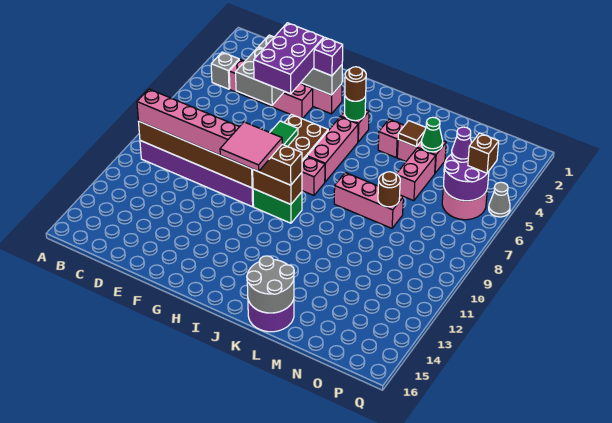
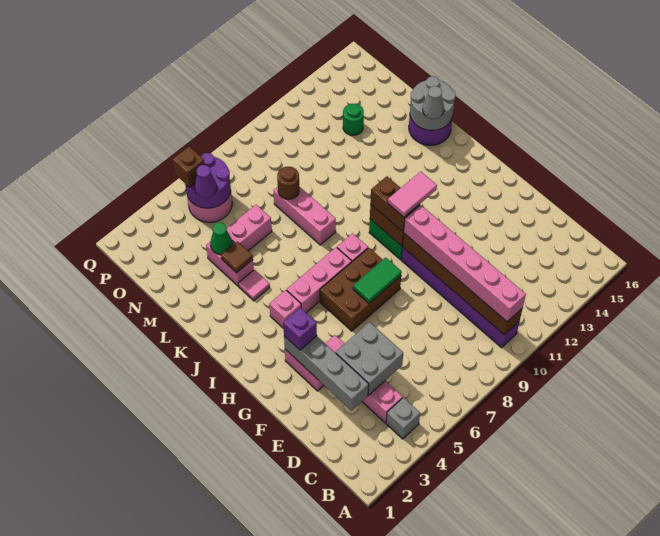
purple 2x3 brick [254,23,324,94] -> none
pink 2x2 tile [220,122,282,171] -> pink 1x2 tile [388,171,437,217]
green 1x1 round brick [345,96,366,121] -> green 1x1 round brick moved to [343,104,364,135]
brown 1x1 round brick [345,67,366,101] -> none
pink 1x1 brick [378,119,404,157] -> pink 1x1 tile [238,270,270,301]
grey 1x1 cone [489,182,510,217] -> grey 1x1 cone moved to [423,86,444,119]

